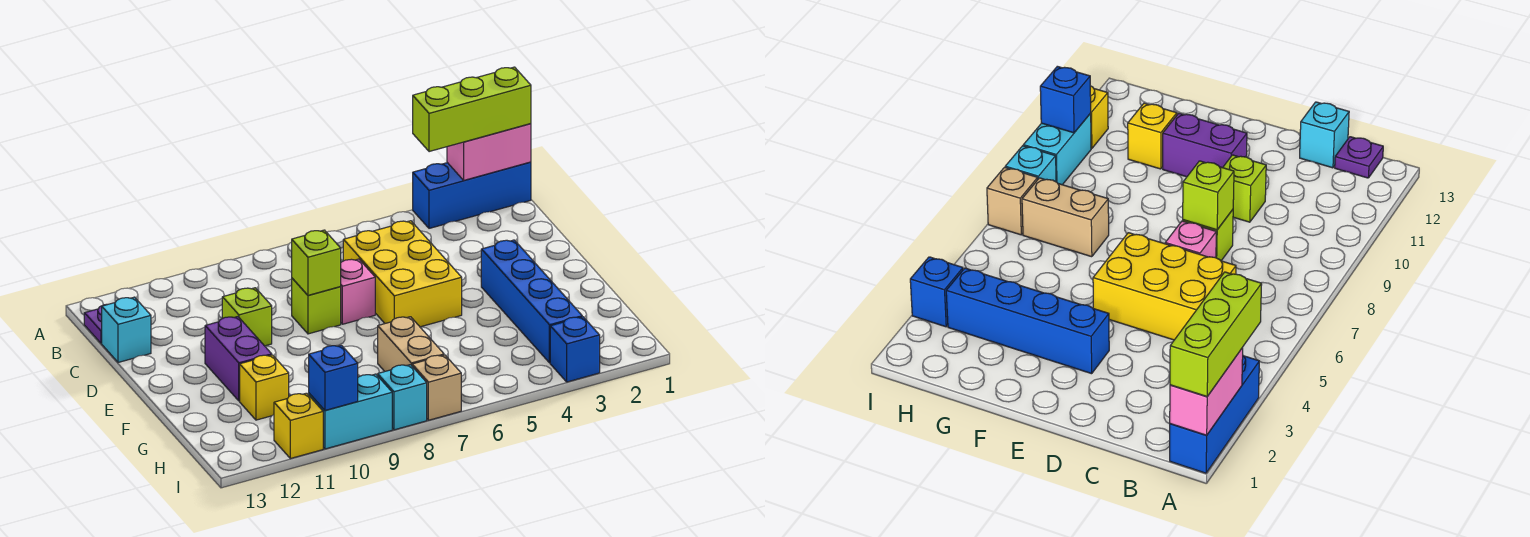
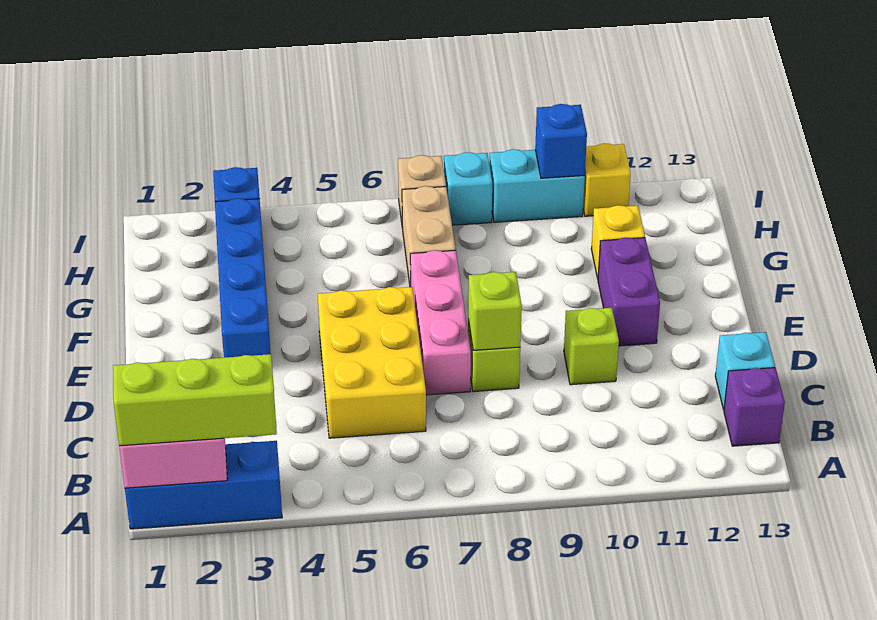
purple 1x1 plate [84,304,108,343] -> purple 1x1 brick [724,368,785,446]
pink 1x1 brick [341,259,375,324] -> pink 1x3 brick [410,250,471,395]

